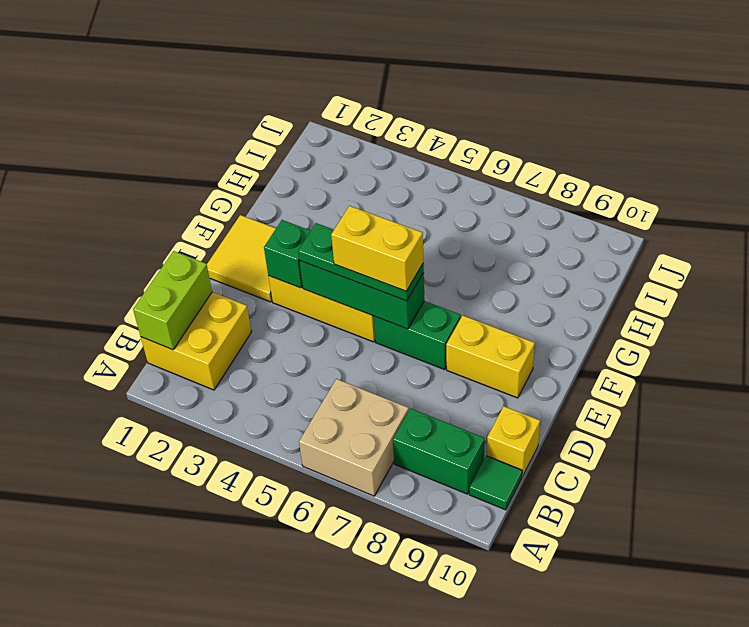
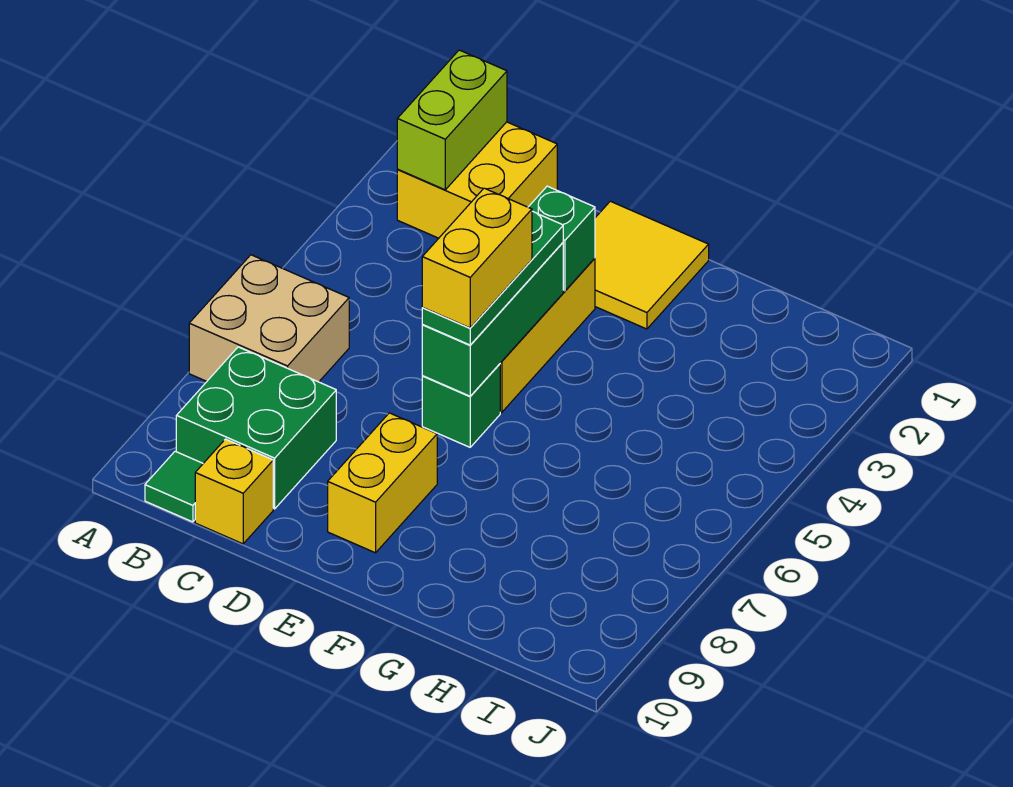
lime 1x2 brick [133,251,212,350] -> lime 1x2 brick turned to [397,50,507,190]
green 1x2 brick [393,408,485,494] -> green 2x2 brick [176,347,336,509]
green 1x2 brick [374,301,461,370] -> green 1x1 brick [422,364,500,447]

